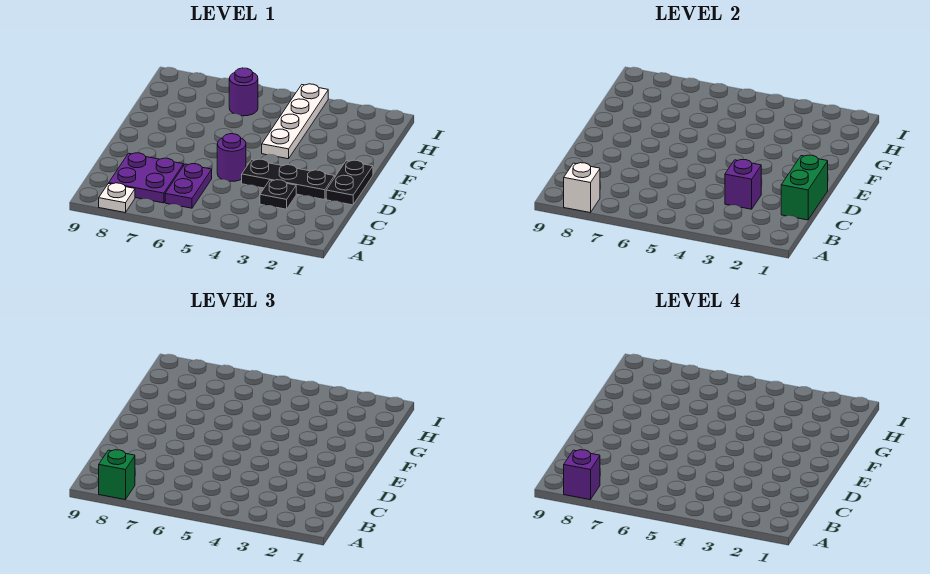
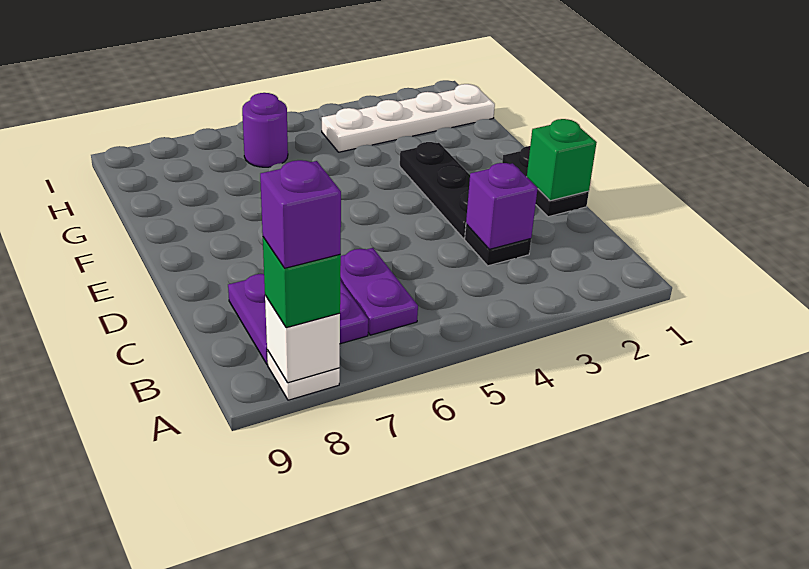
green 1x2 brick [781,155,828,220] -> green 1x1 brick [527,119,597,201]
black 1x3 plate [242,159,335,200] -> black 1x3 plate turned to [400,142,470,239]
purple 1x1 round brick [217,134,246,181] -> none
white 1x4 plate [262,84,328,159] -> white 1x4 plate turned to [322,84,495,152]

